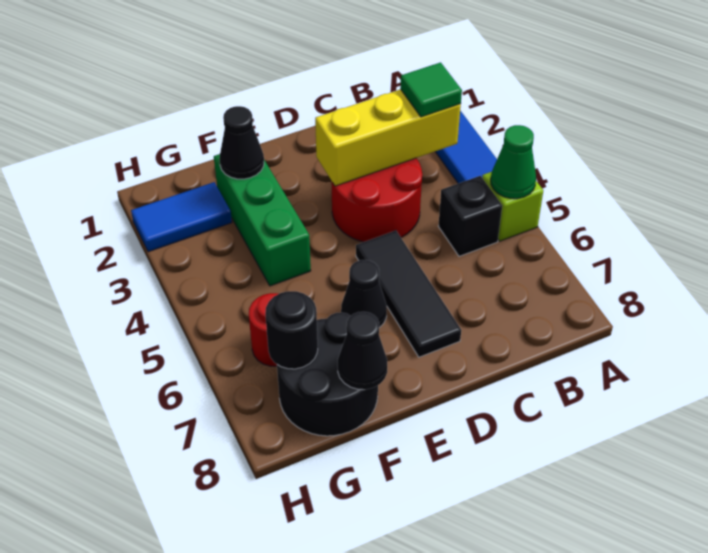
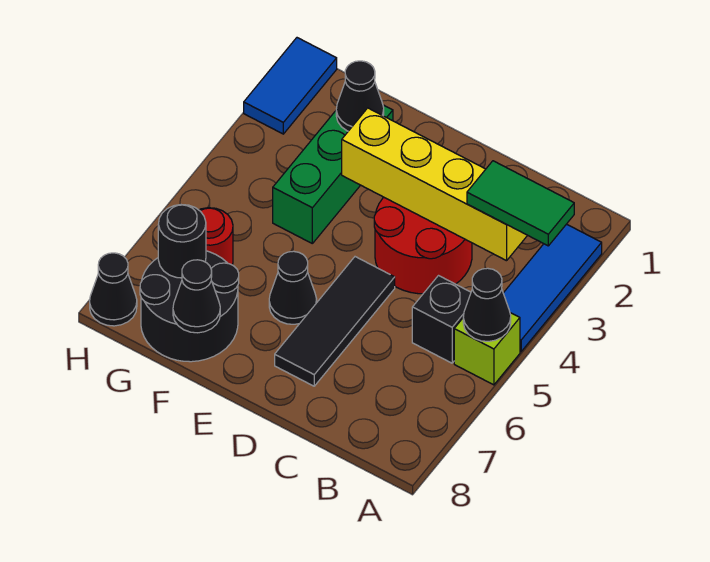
green 1x1 cone [491,125,536,199] -> black 1x1 cone [463,268,511,341]
yellow 1x3 brick [315,89,461,186] -> yellow 1x4 brick [342,108,527,261]
green 1x1 tile [400,62,462,117] -> green 1x2 tile [467,161,574,246]
blue 1x2 tile [131,182,232,252] -> blue 1x2 tile turned to [244,38,337,134]
none -> black 1x1 cone [90,253,137,326]

